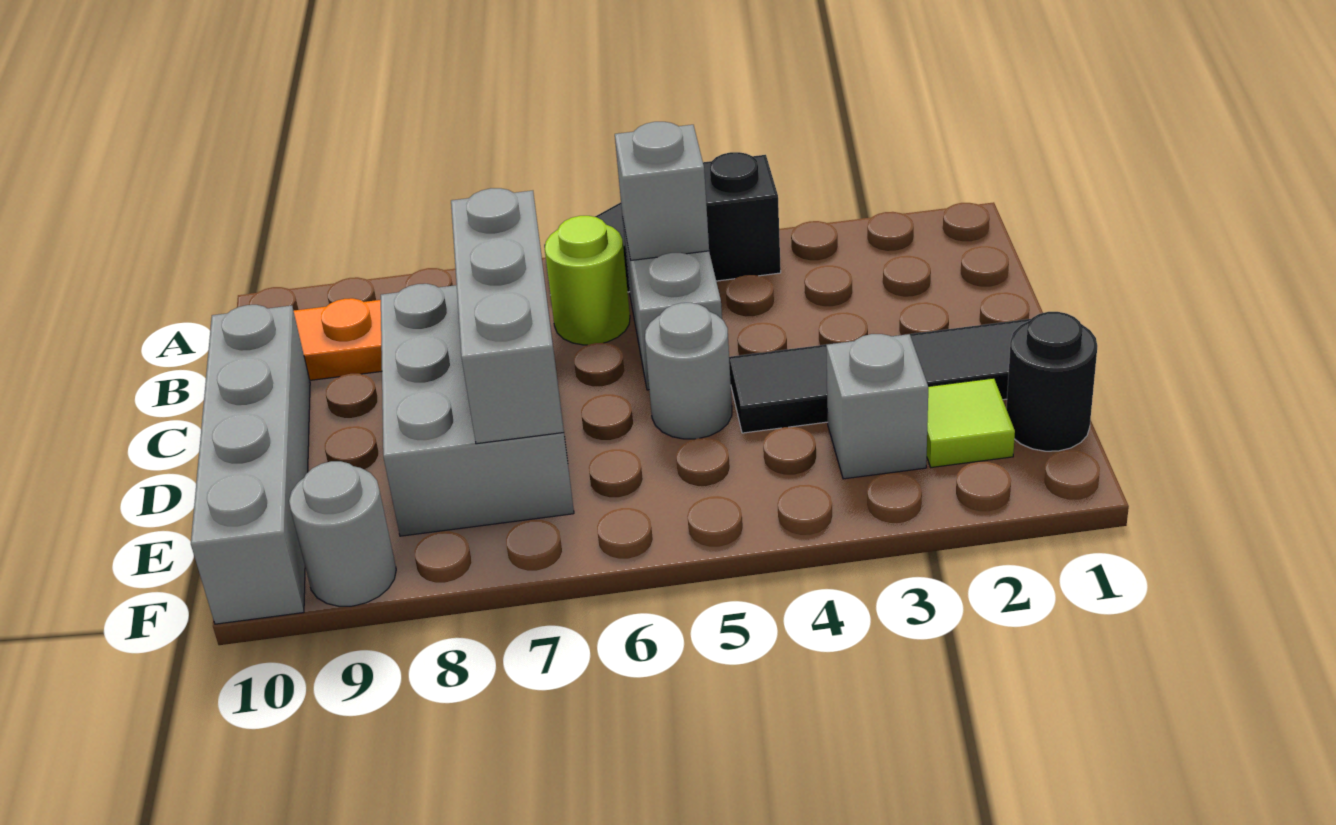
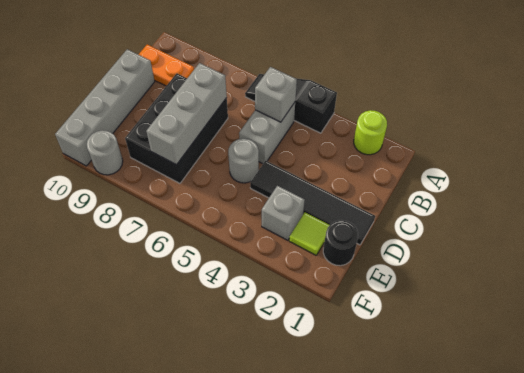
lime 1x1 round brick [545,216,630,345] -> lime 1x1 round brick moved to [354,110,387,155]
grey 2x3 brick [381,284,574,536] -> black 2x3 brick [125,73,228,183]

